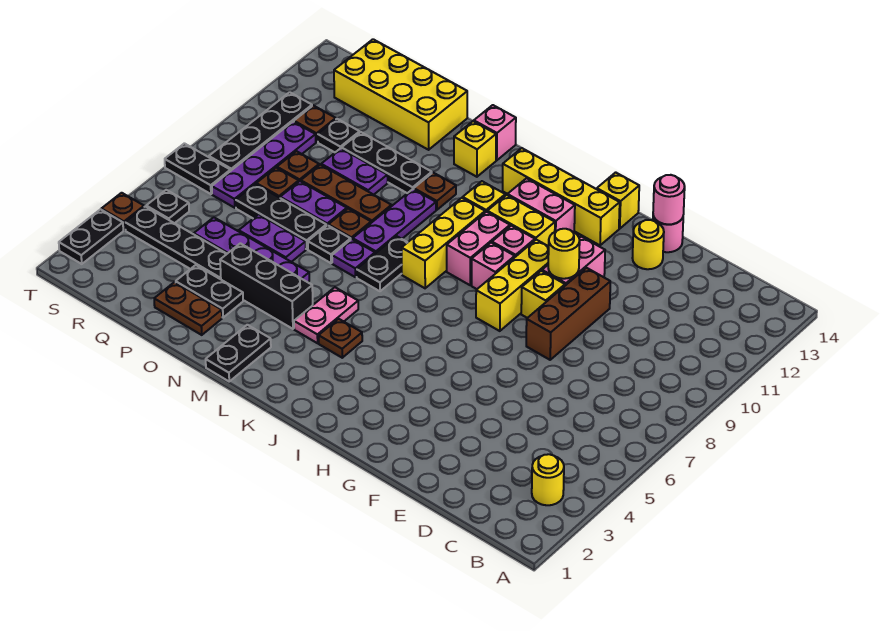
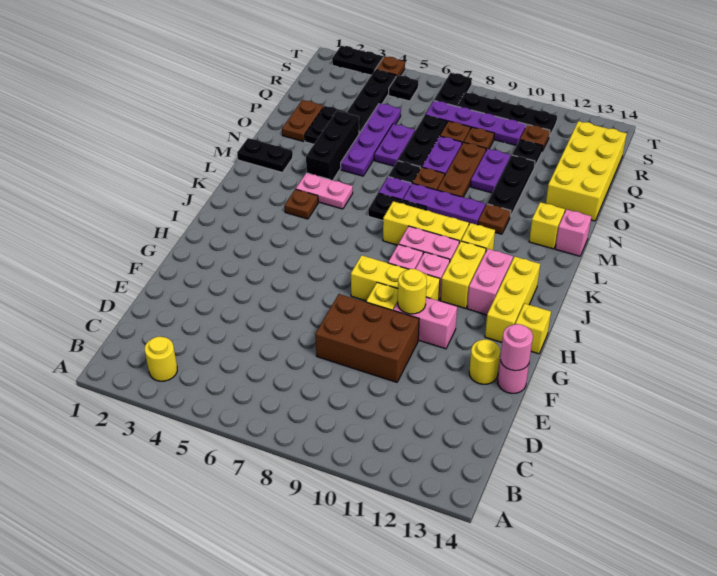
brown 1x3 brick [526,268,610,360] -> brown 2x3 brick [315,294,419,382]
yellow 1x4 brick [503,148,620,245] -> yellow 1x3 brick [485,257,540,342]

